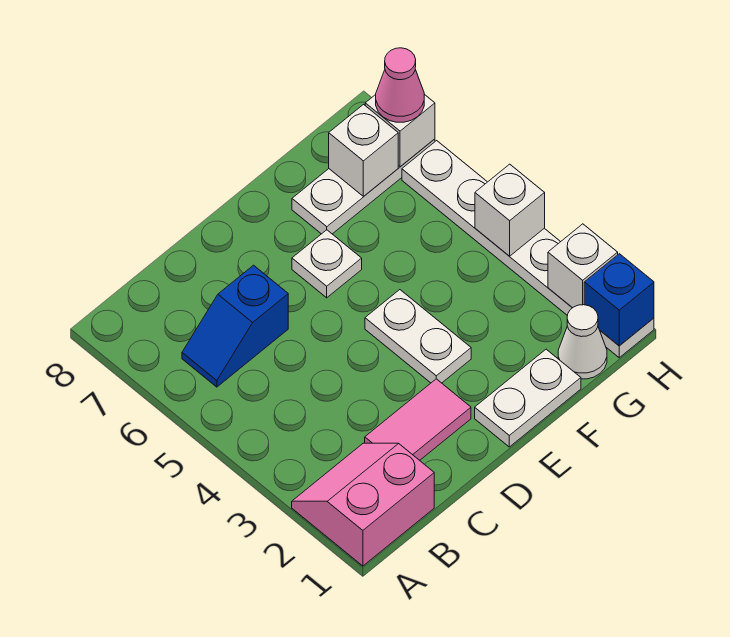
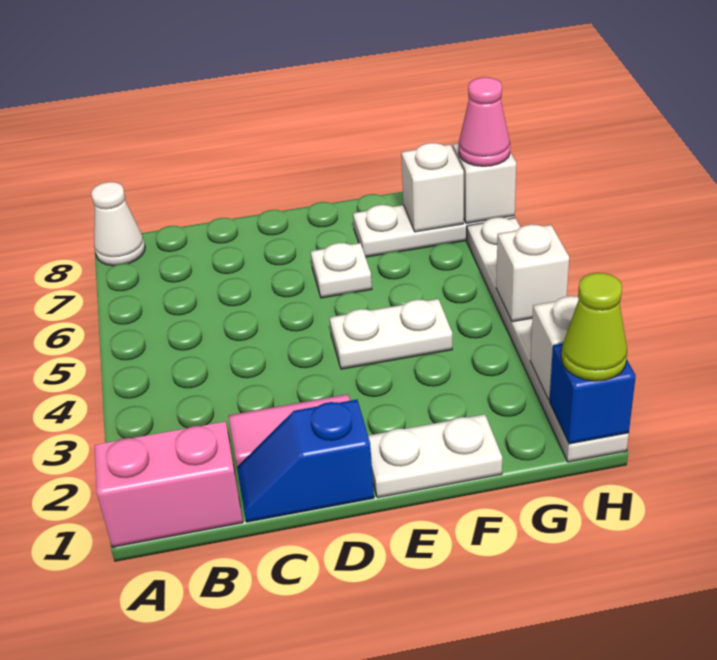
blue 1x2 slope [182,265,288,387] -> blue 1x2 slope moved to [237,400,374,522]
white 1x2 plate [365,290,471,383] -> white 1x2 plate turned to [329,299,452,369]
white 1x1 cone [558,305,607,379] -> white 1x1 cone moved to [91,182,145,266]
none -> lime 1x1 cone [561,273,627,381]

